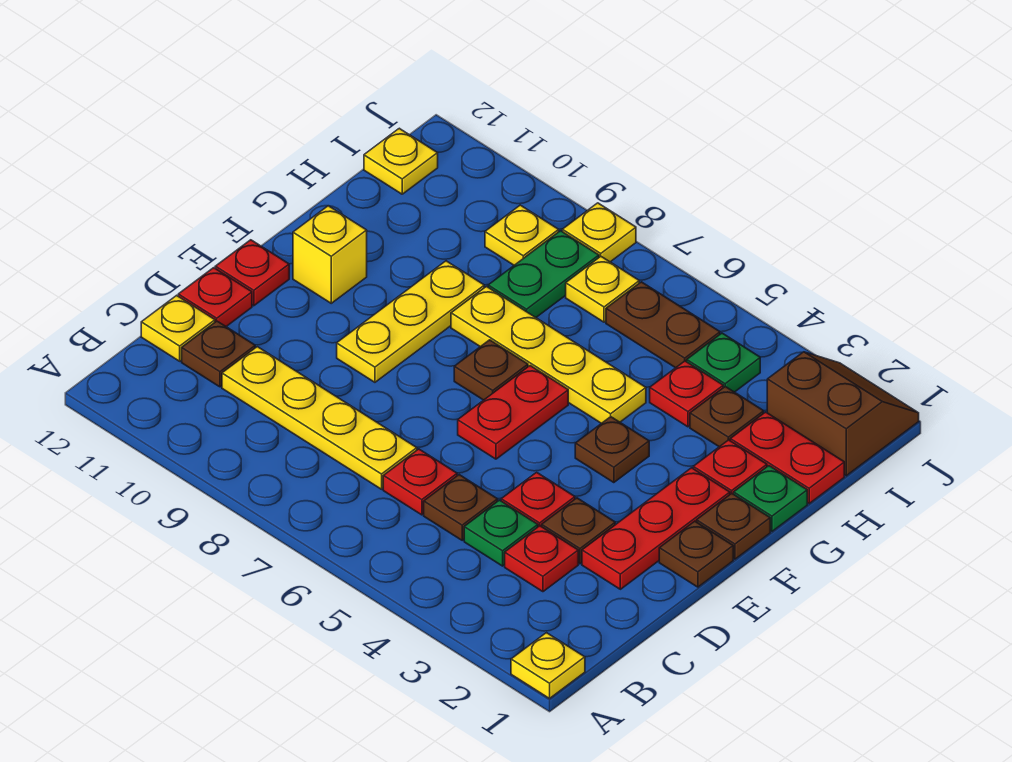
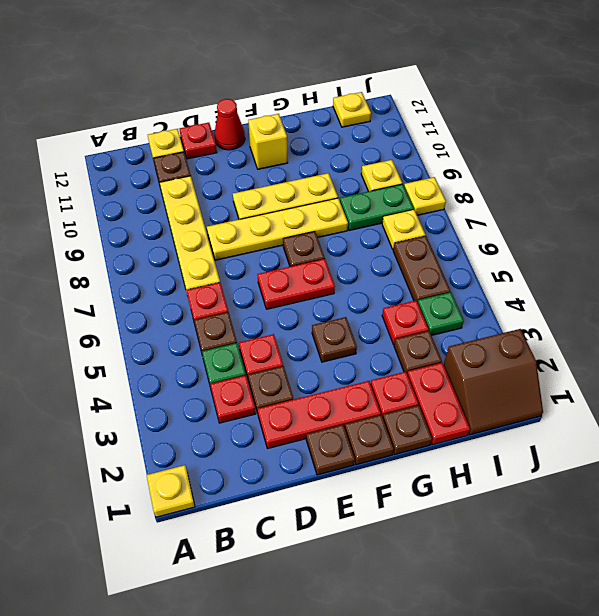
red 1x1 plate [215,240,289,306] -> red 1x1 cone [214,99,245,150]
green 1x1 plate [734,466,807,531] -> brown 1x1 plate [383,405,432,455]
yellow 1x4 plate [451,287,646,423] -> yellow 1x4 plate turned to [207,198,348,260]
brown 2x2 slope [767,352,919,476] -> brown 2x2 slope turned to [444,329,543,435]

